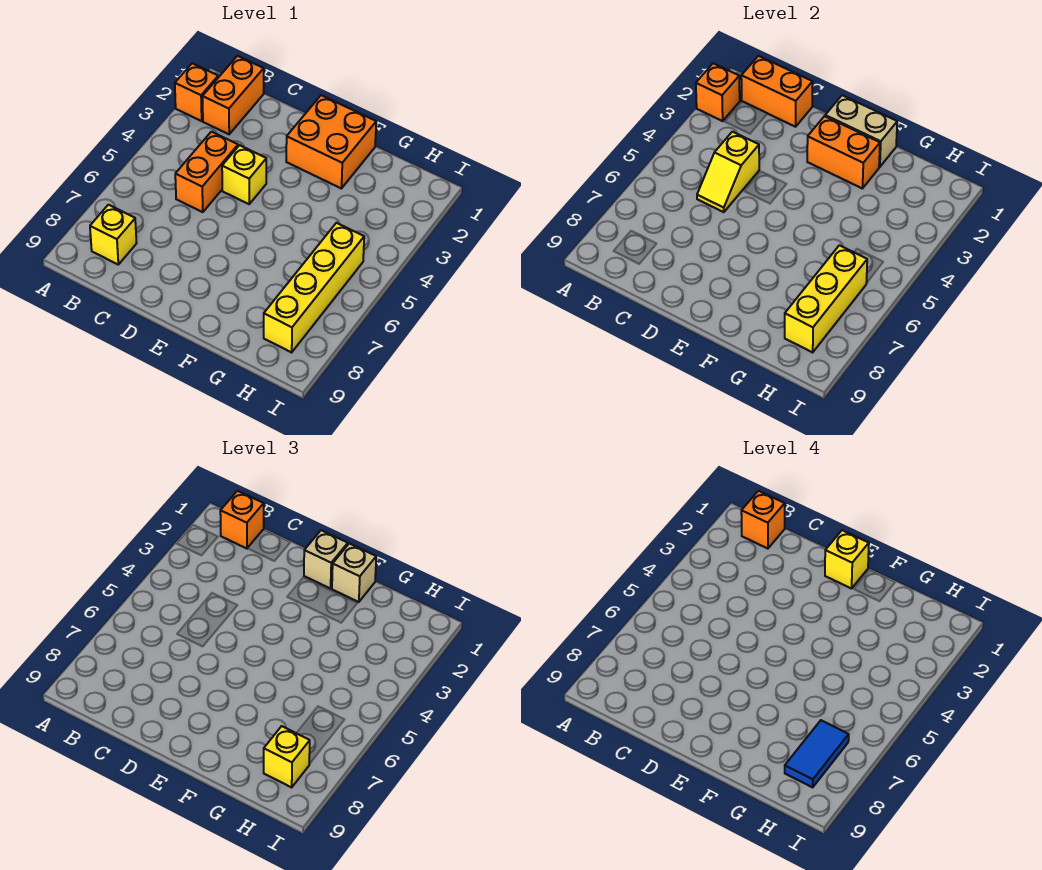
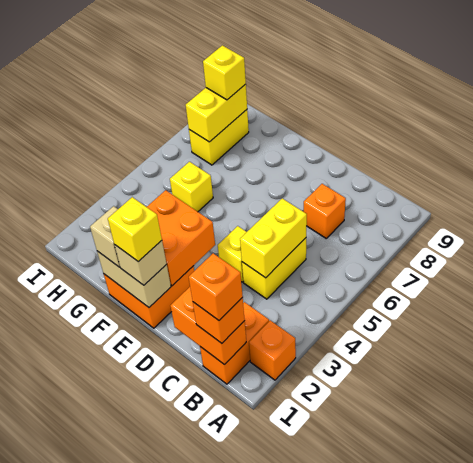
orange 1x1 brick [696,63,740,121] -> orange 1x1 brick moved to [304,184,346,238]
yellow 1x1 brick [90,205,137,264] -> yellow 1x1 brick moved to [170,162,213,212]
orange 1x2 brick [175,132,238,212] -> yellow 1x2 brick [242,238,306,299]
yellow 1x2 slope [697,132,759,212] -> yellow 1x2 brick [240,199,307,278]
orange 1x2 brick [807,116,880,189] -> orange 2x2 brick [147,190,215,286]
yellow 1x4 brick [264,223,364,352] -> yellow 1x2 brick [189,110,249,165]
yellow 1x3 brick [785,245,867,352] -> yellow 1x2 brick [186,84,247,142]
blue 1x2 tile [785,720,849,787] -> none

